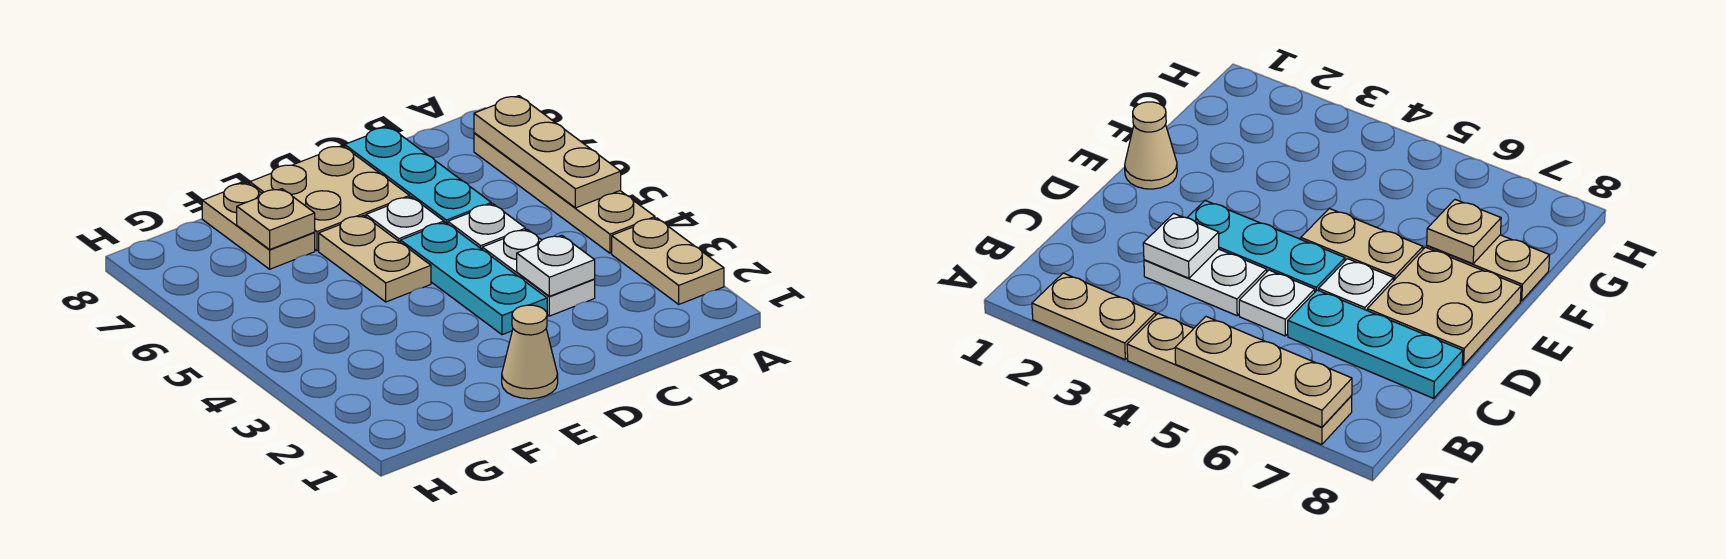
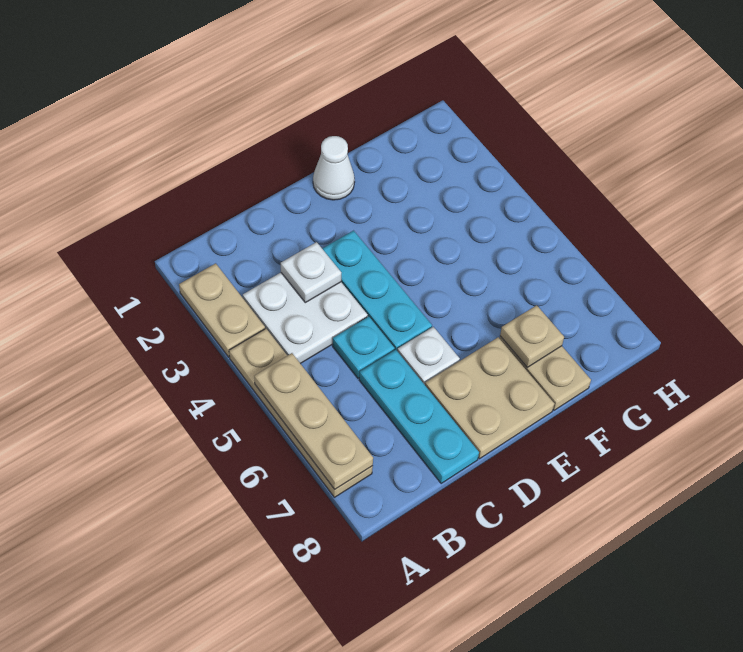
white 1x2 plate [482,229,595,316] -> white 2x2 plate [243,273,368,364]
white 1x1 plate [448,204,526,249] -> cyan 1x1 plate [333,316,395,378]
tan 1x1 cone [502,305,558,399] -> white 1x1 cone [313,136,355,200]
tan 1x2 plate [319,215,431,302] -> none

